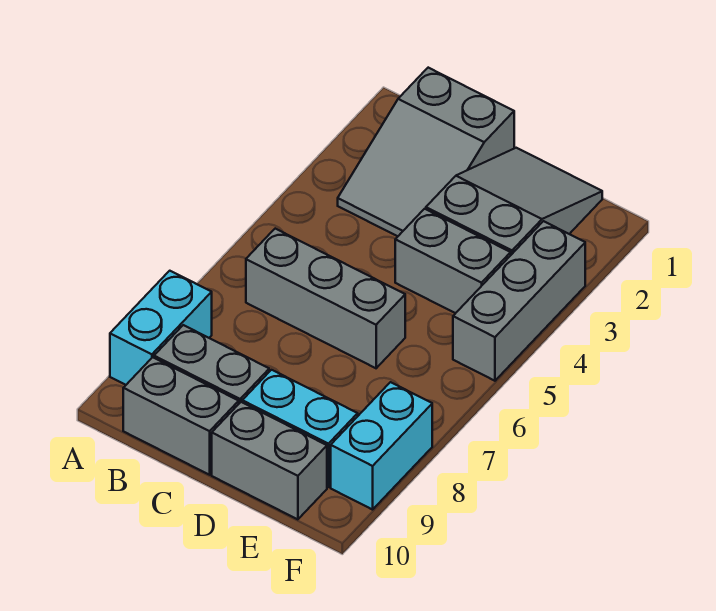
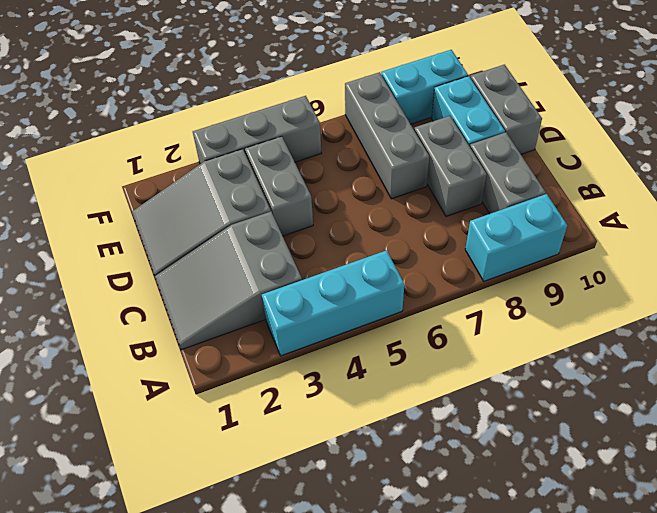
none -> cyan 1x3 brick [262,250,404,356]
grey 2x3 slope [338,68,514,236] -> grey 2x3 slope turned to [155,212,302,350]
grey 1x3 brick [246,229,405,368] -> grey 1x3 brick moved to [345,72,429,199]
grey 1x2 brick [123,357,239,475] -> grey 1x2 brick moved to [414,116,487,216]

